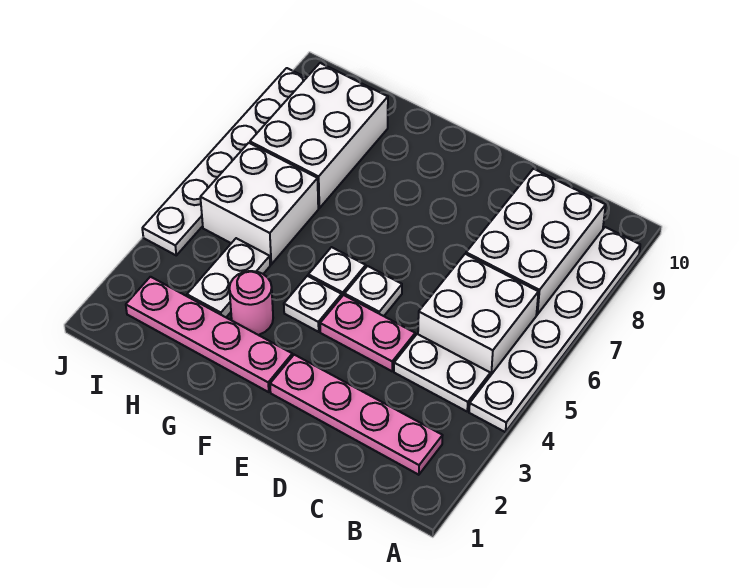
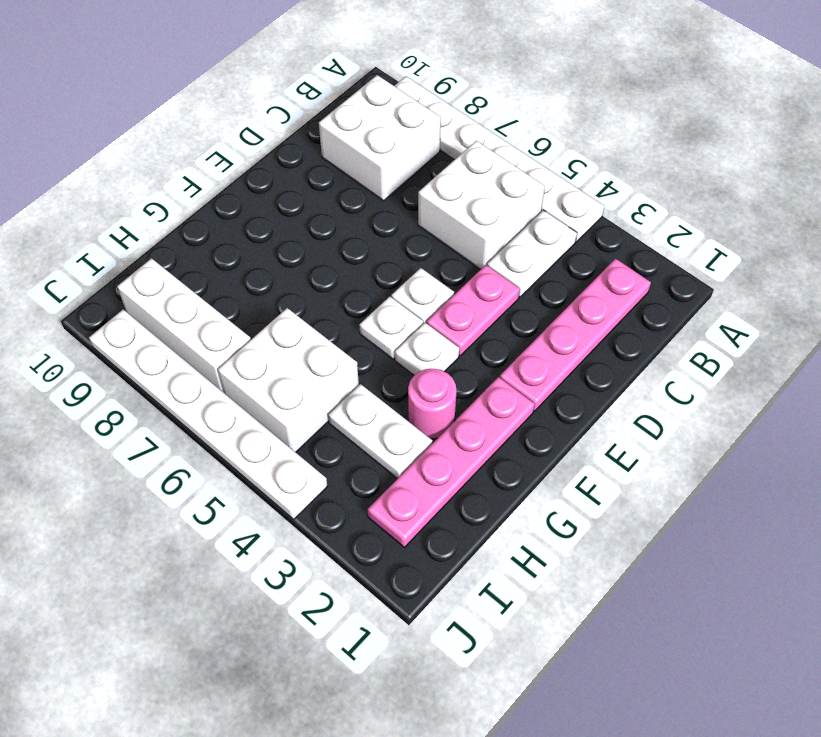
white 2x3 brick [466,169,606,316] -> white 2x2 brick [319,75,441,201]
white 2x3 brick [250,63,388,208] -> white 1x3 brick [117,258,251,393]

